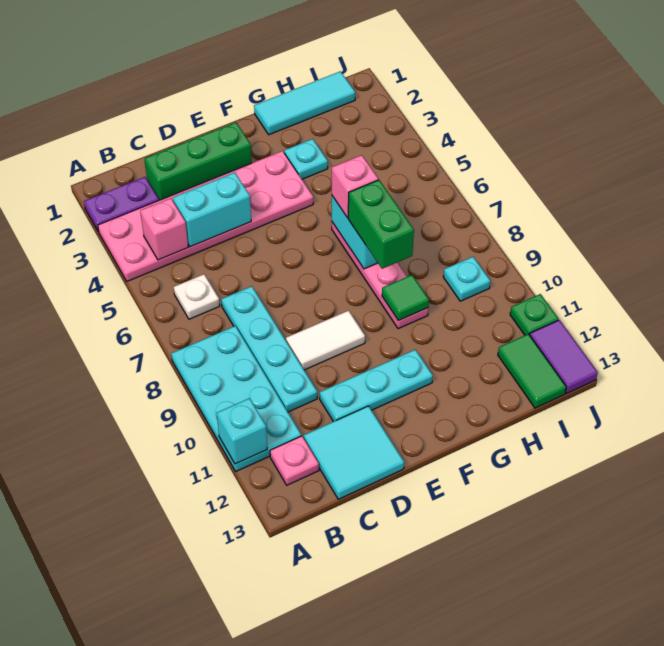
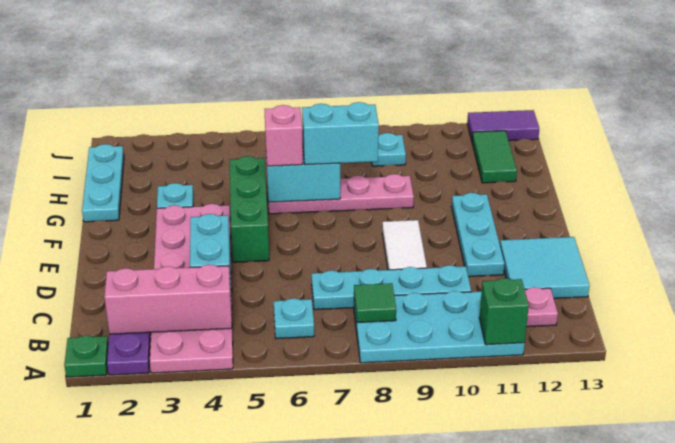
cyan 1x1 brick [217,398,267,464] -> green 1x1 brick [479,278,529,345]
pink 1x1 brick [140,198,188,260] -> pink 1x3 brick [104,265,232,334]
white 1x1 plate [174,274,220,319] -> cyan 1x1 plate [274,298,314,339]
green 1x3 brick [145,122,252,200] -> green 1x3 brick moved to [230,156,269,262]
cyan 1x3 tile [254,71,355,135] -> cyan 1x3 plate [82,144,124,222]
green 1x2 brick [348,180,414,269] -> cyan 1x2 brick [302,102,379,165]
green 1x1 tile [382,275,429,321] -> green 1x1 tile moved to [354,283,396,323]
green 1x2 tile [498,334,566,408] -> green 1x2 tile turned to [472,131,517,183]
green 1x1 plate [510,294,558,335] -> green 1x1 plate moved to [64,336,108,377]

